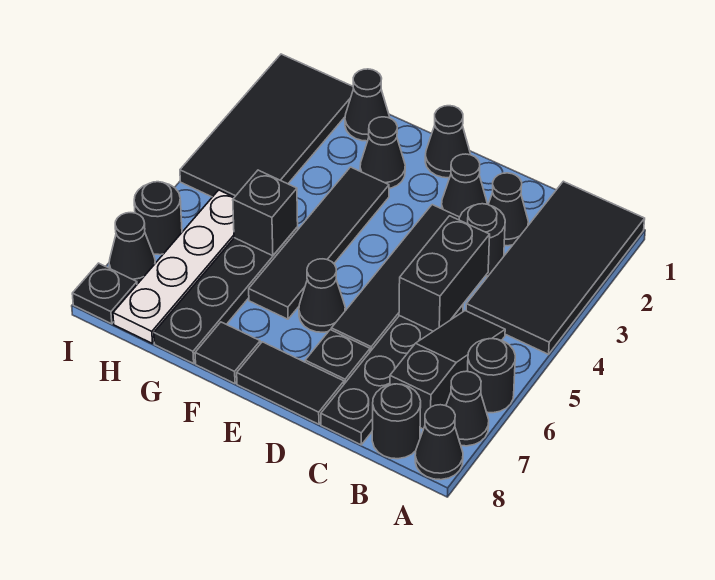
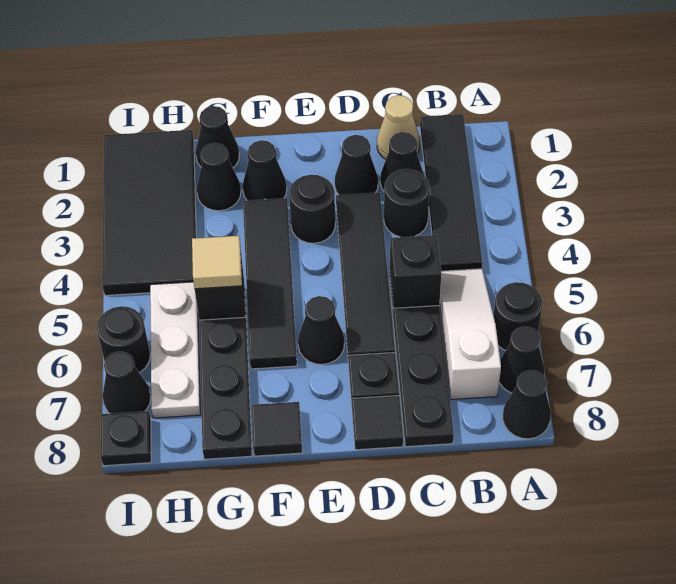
black 2x4 tile [466,181,645,354] -> black 1x4 tile [420,114,482,271]
black 1x3 slope [390,311,505,429] -> white 1x3 slope [440,269,501,400]
black 1x1 round brick [372,384,421,459] -> black 1x1 round brick moved to [289,175,335,243]
none -> tan 1x1 cone [377,95,420,159]
black 1x2 brick [399,216,490,331] -> black 1x1 brick [390,235,441,308]
black 1x2 tile [237,342,344,424] -> black 1x1 tile [352,396,403,450]
black 1x1 cone [425,106,470,178] -> black 1x1 cone moved to [197,143,241,211]
none -> tan 1x1 tile [192,236,242,289]
white 1x4 plate [113,190,234,344] -> white 1x3 plate [150,282,201,418]

